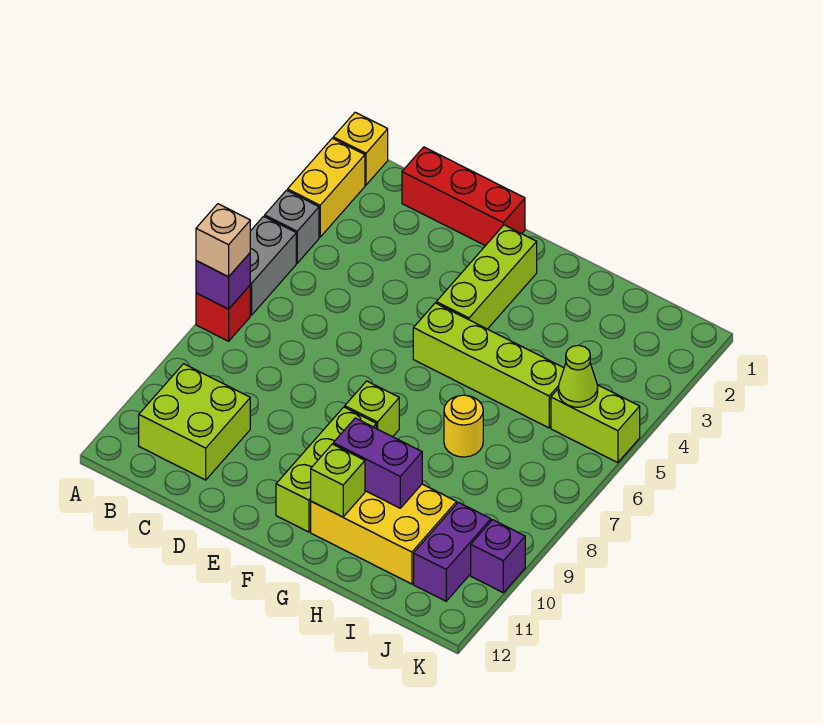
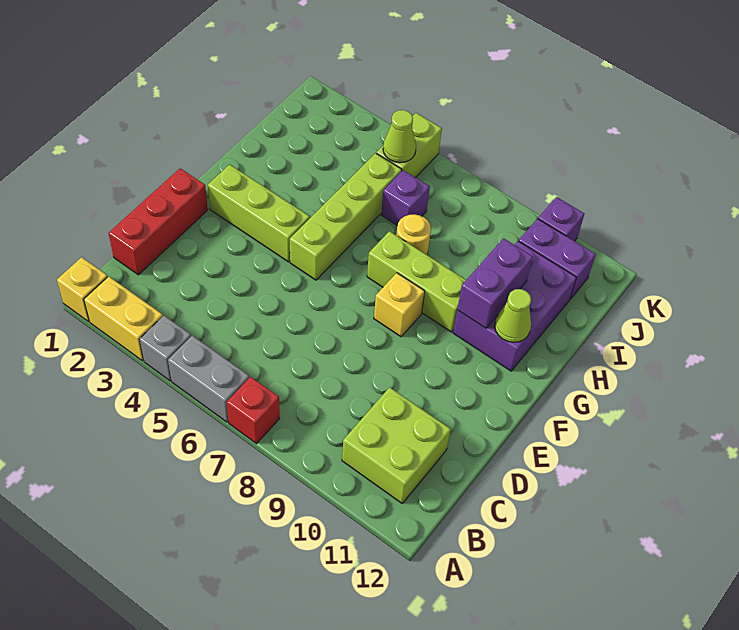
purple 1x1 brick [196,253,250,309] -> purple 1x1 brick moved to [381,170,430,225]
tan 1x1 brick [196,204,250,277] -> none
lime 1x1 brick [345,381,399,437] -> yellow 1x1 brick [374,273,425,337]
lime 1x3 brick [276,407,376,532] -> lime 1x3 brick moved to [367,231,466,332]
yellow 2x3 brick [311,484,457,584] -> purple 2x3 brick [453,241,577,371]
lime 1x1 brick [311,444,365,517] -> lime 1x1 cone [495,289,531,342]

